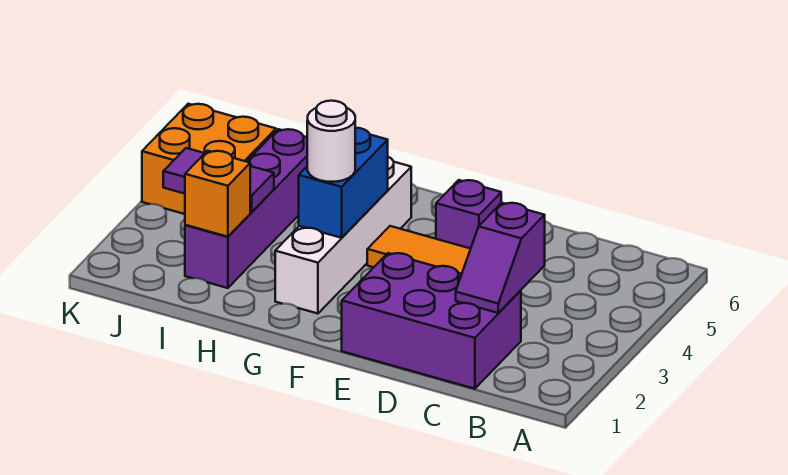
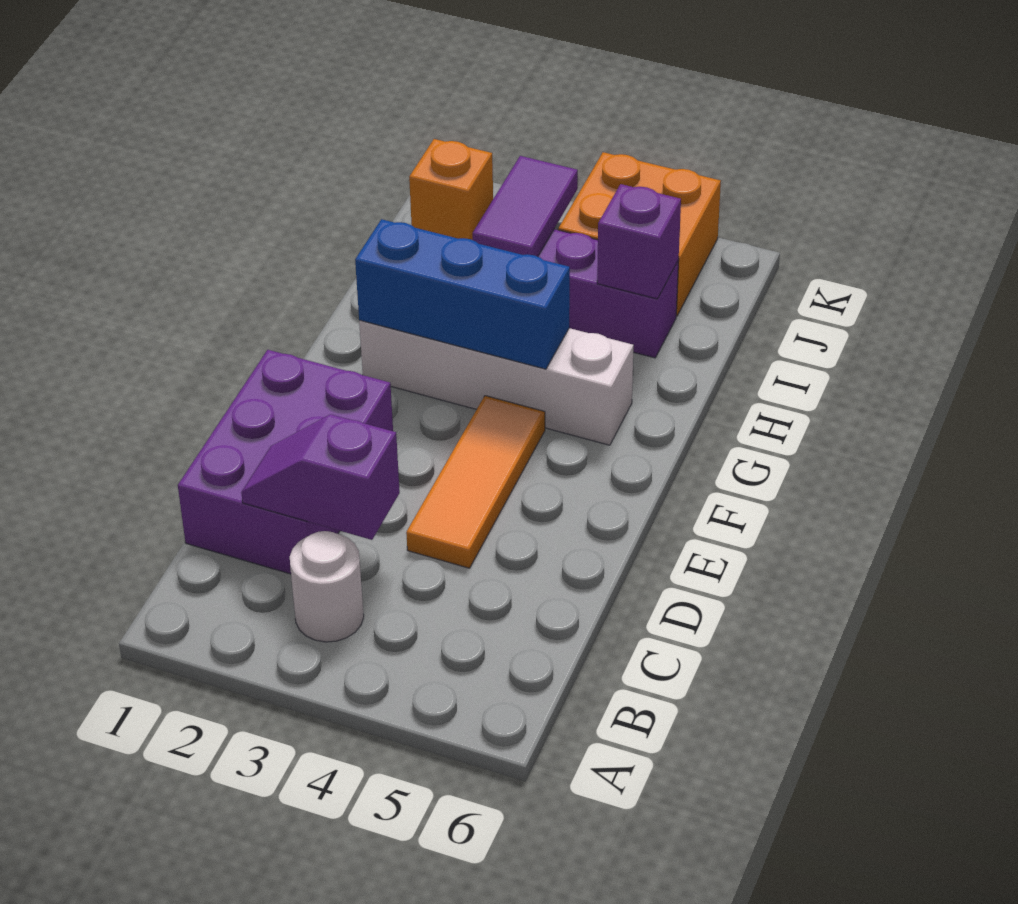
purple 1x1 brick [436,180,501,249] -> purple 1x1 brick moved to [597,184,681,299]
blue 1x2 brick [299,128,388,238] -> blue 1x3 brick [355,219,570,369]
white 1x1 round brick [307,101,355,182] -> white 1x1 round brick moved to [290,531,364,642]

